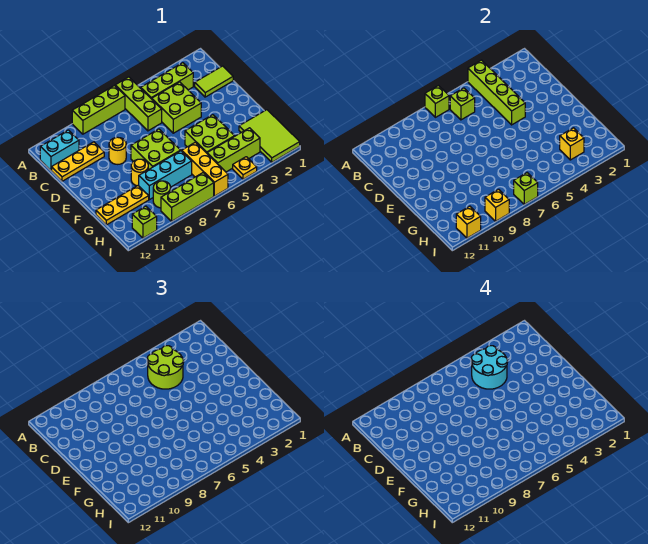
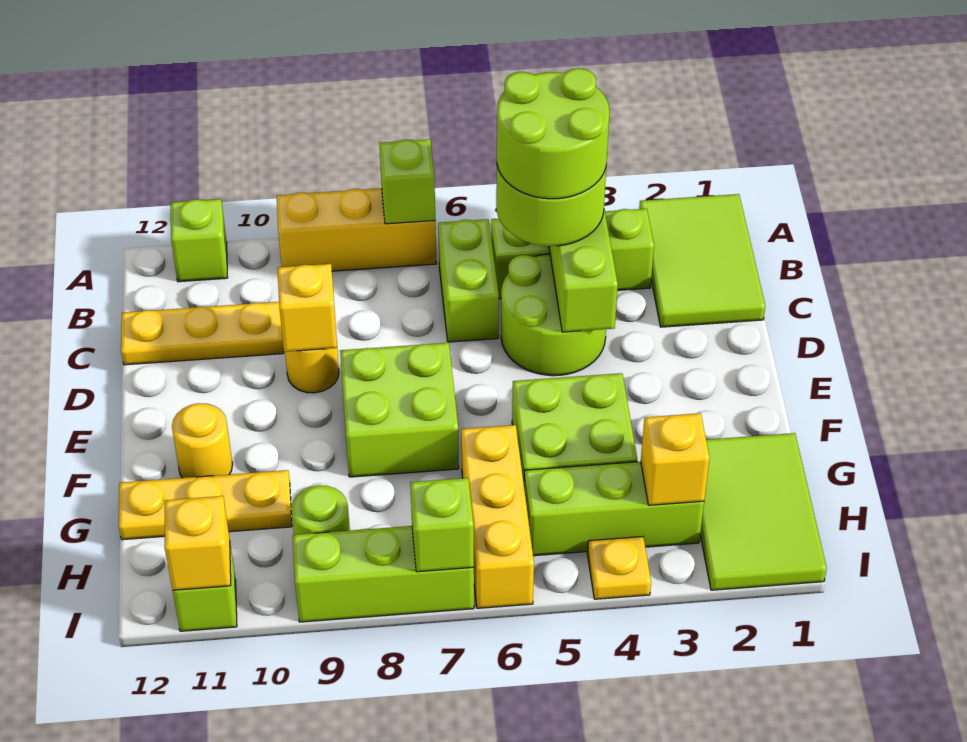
lime 1x3 brick [115,77,162,131] -> lime 1x2 brick [438,219,499,342]
lime 1x3 brick [72,86,125,134] -> yellow 1x3 brick [277,188,436,271]
cyan 2x2 round brick [471,346,508,389] -> lime 2x2 round brick [497,68,609,199]
lime 1x1 brick [450,88,475,120] -> lime 1x1 brick moved to [171,199,228,282]
cyan 1x2 brick [40,130,79,170] -> none
lime 1x2 tile [195,66,233,97] -> lime 2x3 tile [639,194,765,327]
lime 2x2 brick [152,82,201,133] -> lime 2x2 round brick [501,254,606,376]
yellow 1x1 round brick [131,159,148,186] -> yellow 1x1 round brick moved to [172,403,232,478]
cyan 1x3 brick [139,151,192,200] -> none
yellow 1x1 brick [485,189,509,221] -> yellow 1x1 brick moved to [278,264,337,352]

